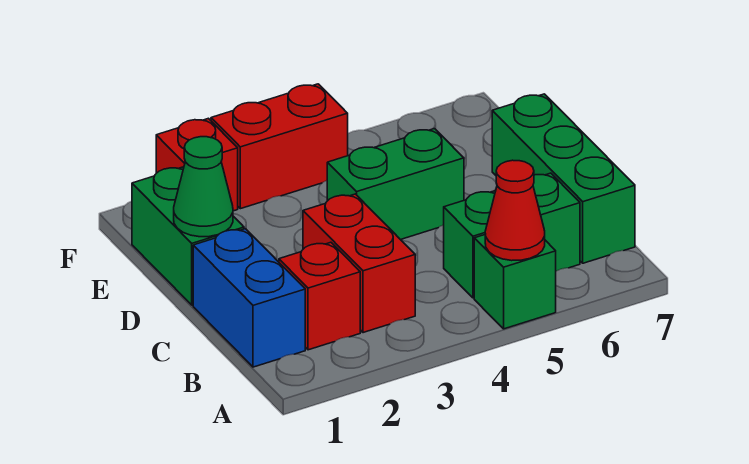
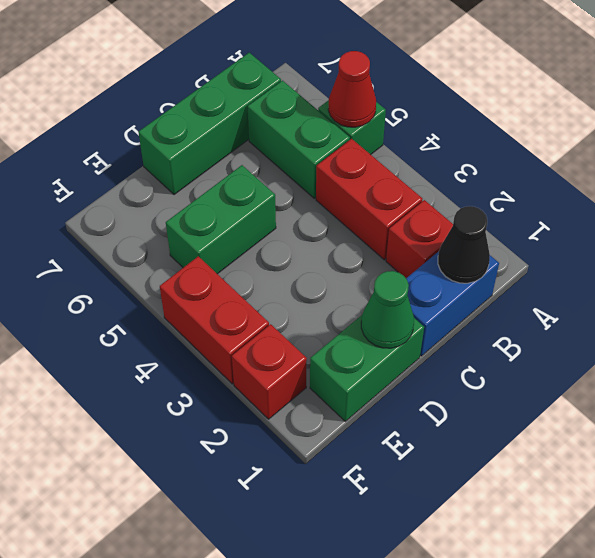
none -> black 1x1 cone [438,206,490,283]
red 1x2 brick [303,194,415,333] -> red 1x2 brick turned to [316,139,422,260]
green 1x2 brick [327,129,464,240] -> green 1x2 brick turned to [166,165,276,274]

